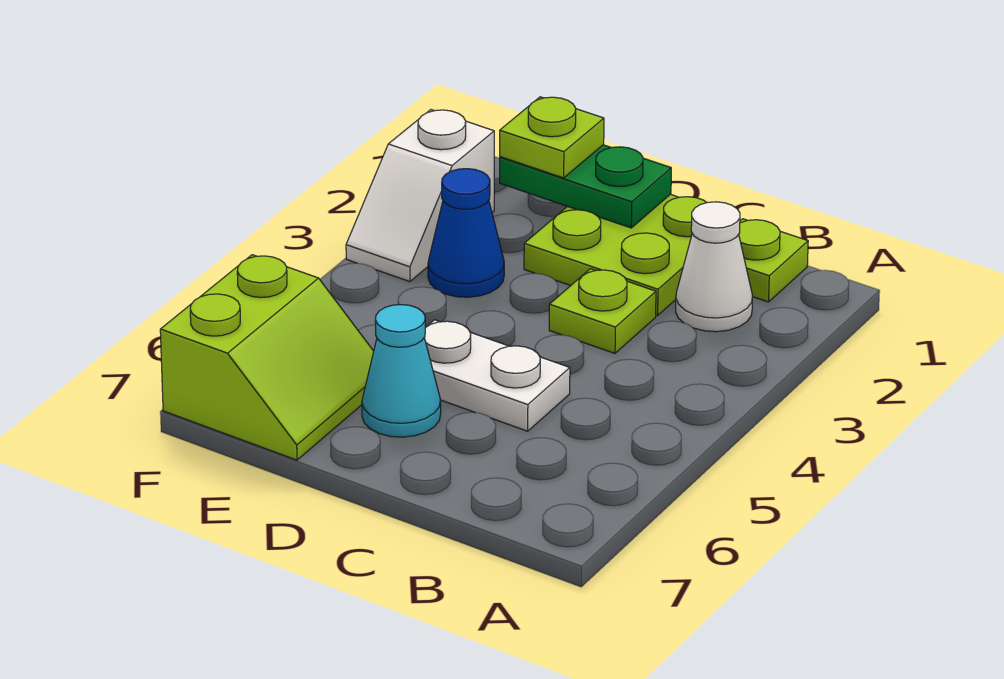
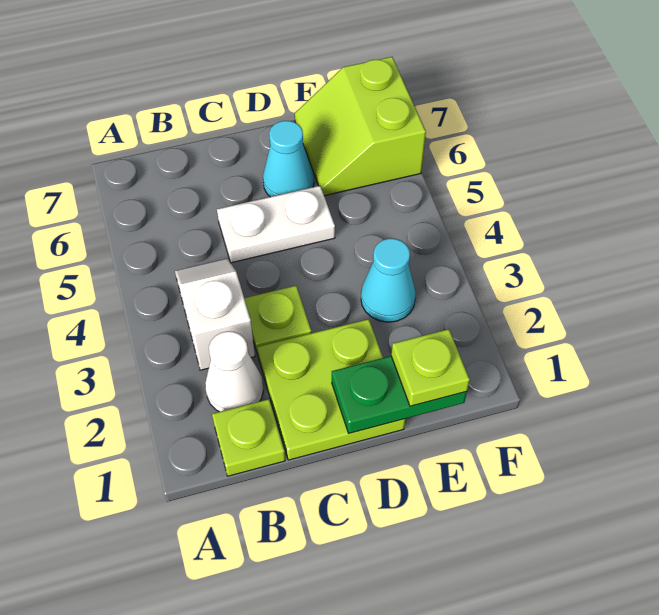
blue 1x1 cone [428,169,504,297] -> cyan 1x1 cone [361,238,416,322]
white 1x2 slope [346,110,494,282] -> white 1x2 slope moved to [175,259,255,370]

